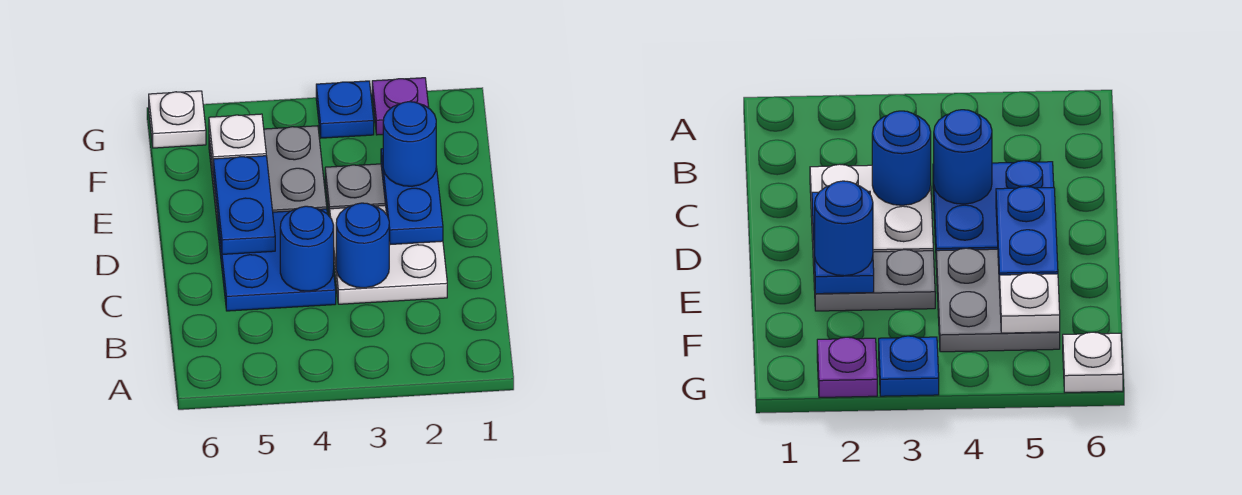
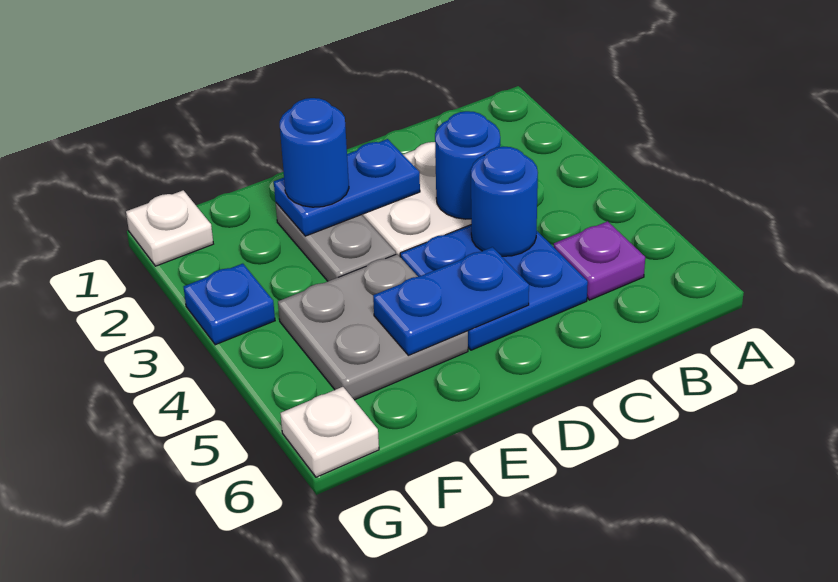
white 1x1 plate [209,114,266,166] -> white 1x1 plate moved to [126,190,213,266]
purple 1x1 plate [372,78,429,135] -> purple 1x1 plate moved to [554,221,645,300]

